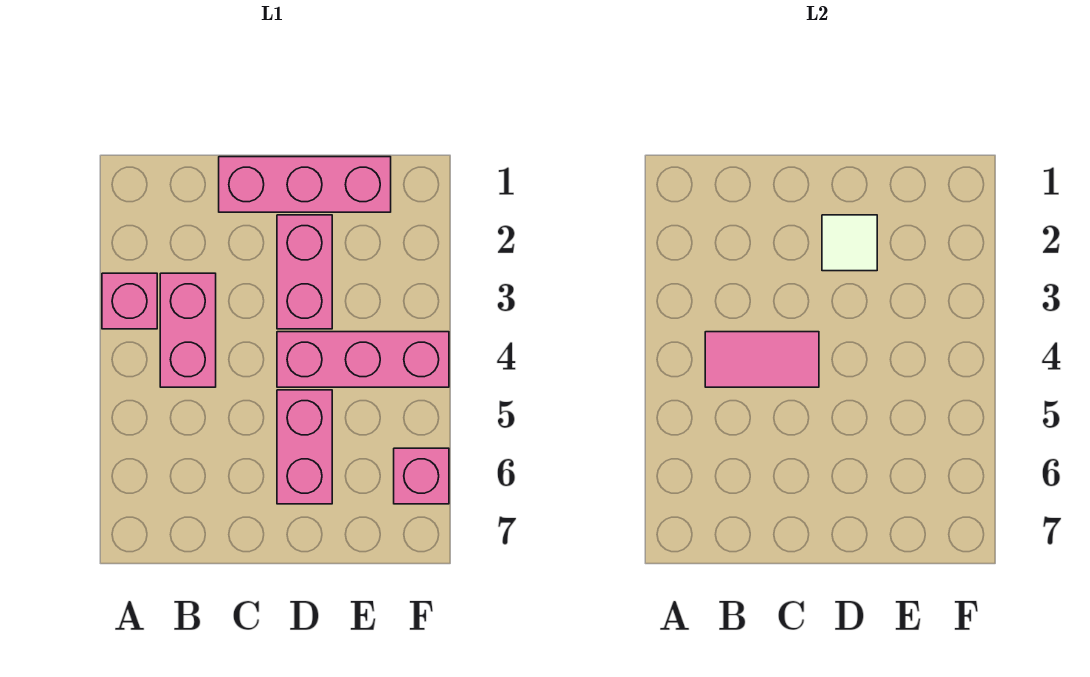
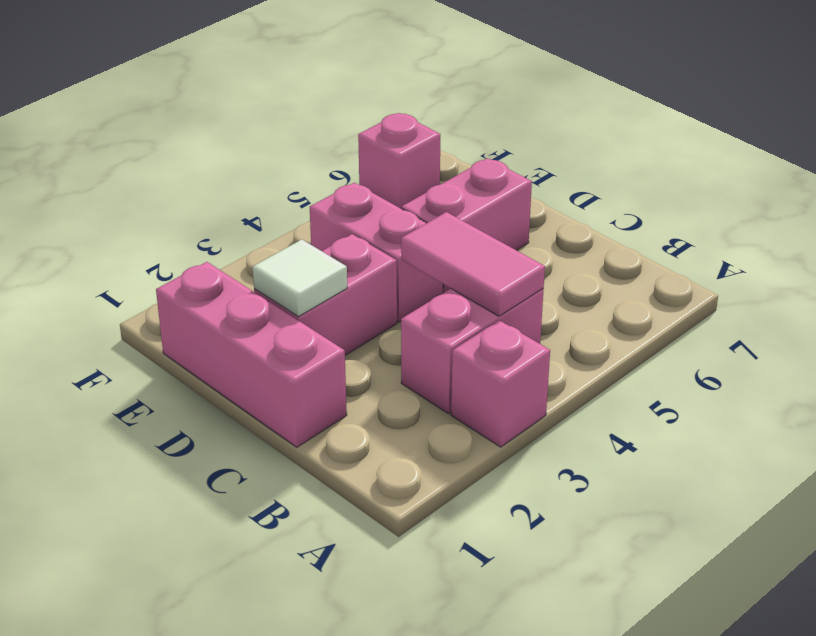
pink 1x3 brick [277,332,449,387] -> pink 1x2 brick [310,183,443,322]

